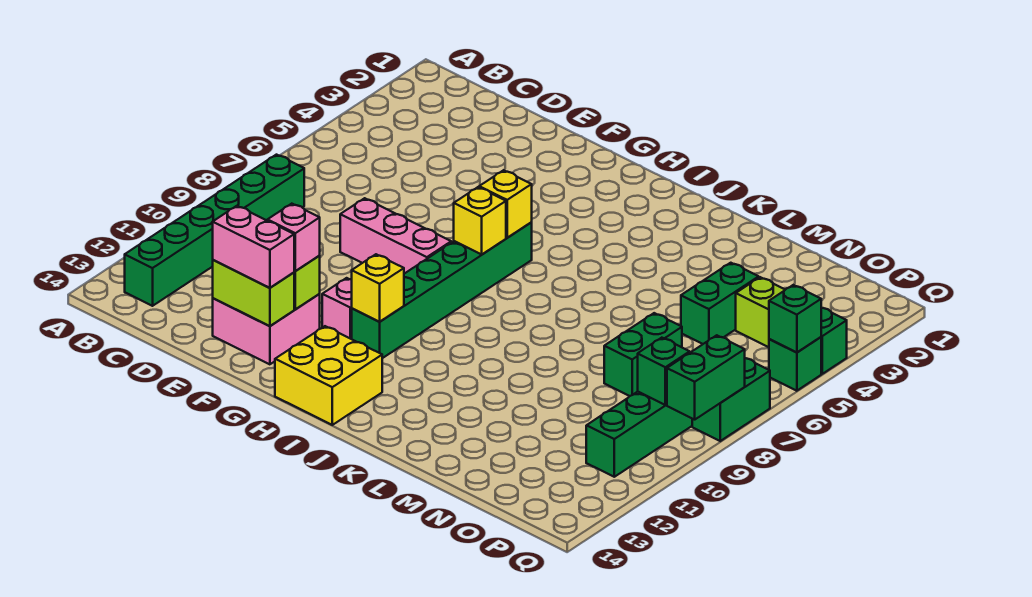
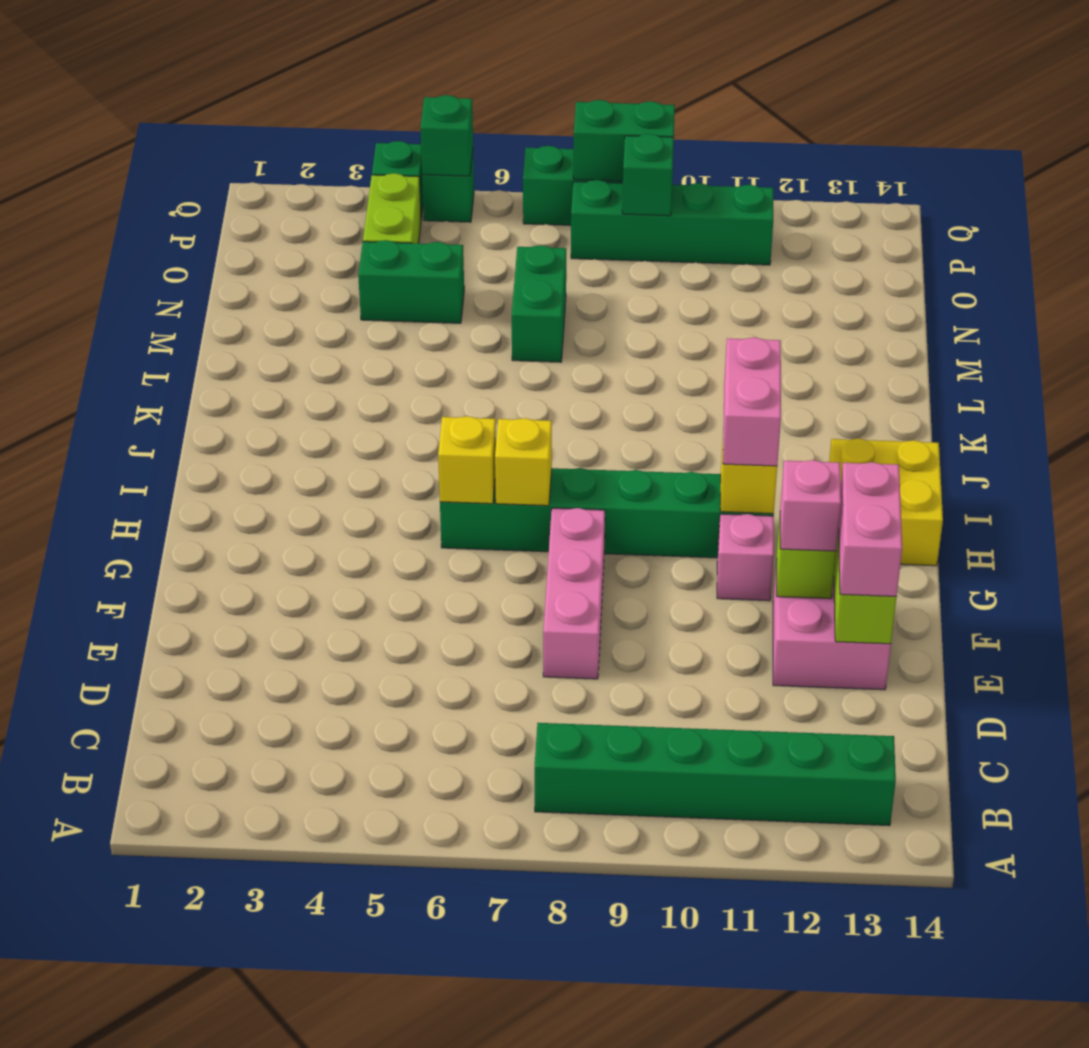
none -> pink 1x2 brick [723,337,781,466]
green 1x2 brick [604,313,682,396] -> green 1x2 brick turned to [512,245,566,362]

